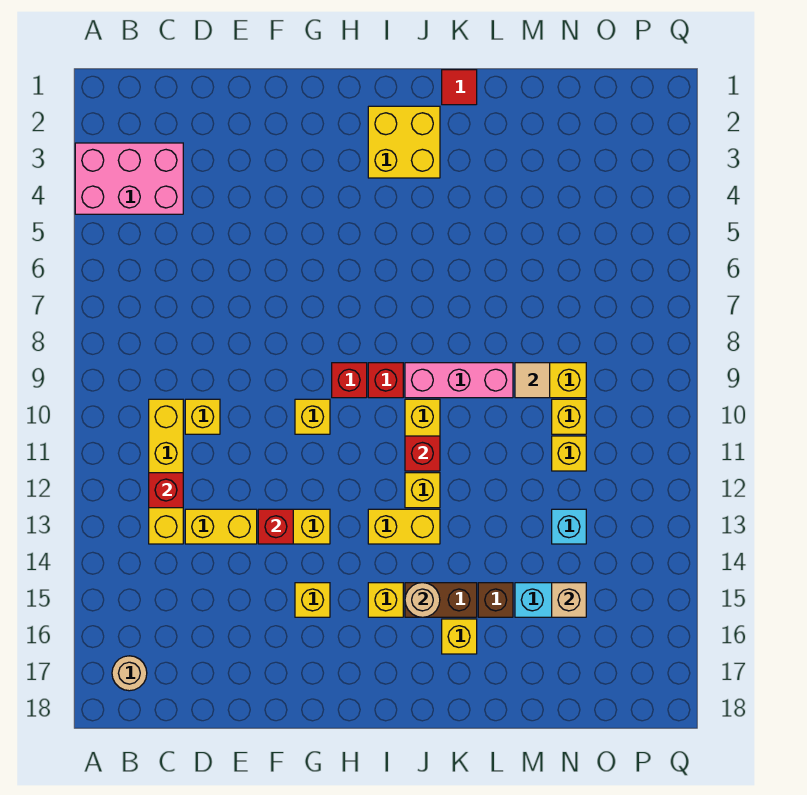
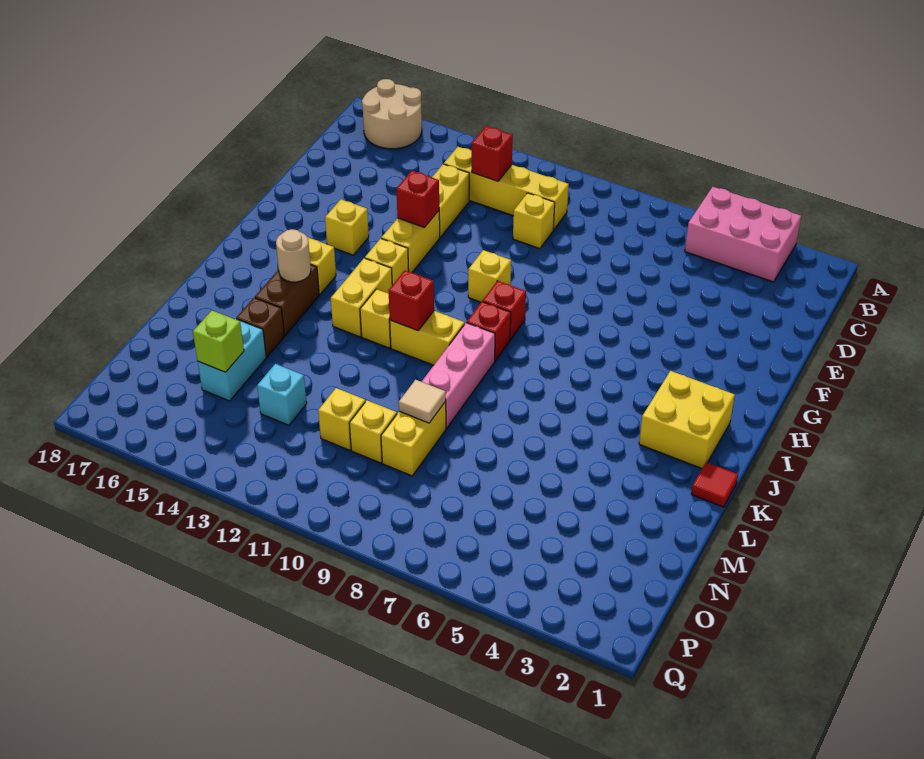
pink 2x3 brick [75,143,183,214] -> pink 2x3 brick turned to [685,187,801,282]
tan 1x1 round brick [112,656,147,691] -> tan 2x2 round brick [362,79,422,149]
yellow 1x1 brick [442,619,477,654] -> yellow 1x1 brick moved to [365,239,409,285]
tan 1x1 brick [552,583,586,617] -> lime 1x1 brick [193,311,244,372]

